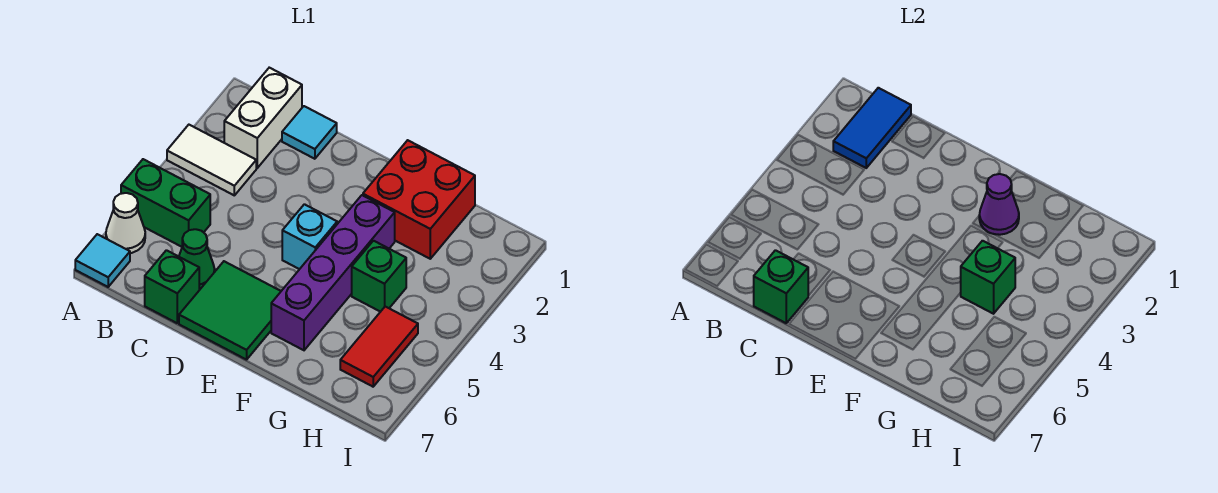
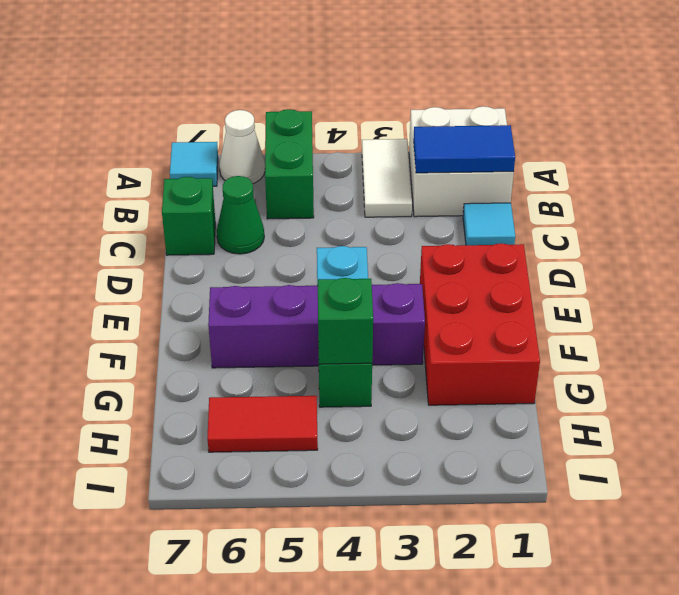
white 1x2 brick [224,68,302,168] -> white 2x2 brick [409,106,514,217]
green 1x1 brick [754,250,808,323] -> none
green 2x2 tile [179,261,281,360] -> none
red 2x2 brick [363,140,475,259] -> red 2x3 brick [420,243,540,405]
purple 1x1 cone [979,174,1019,235] -> none

